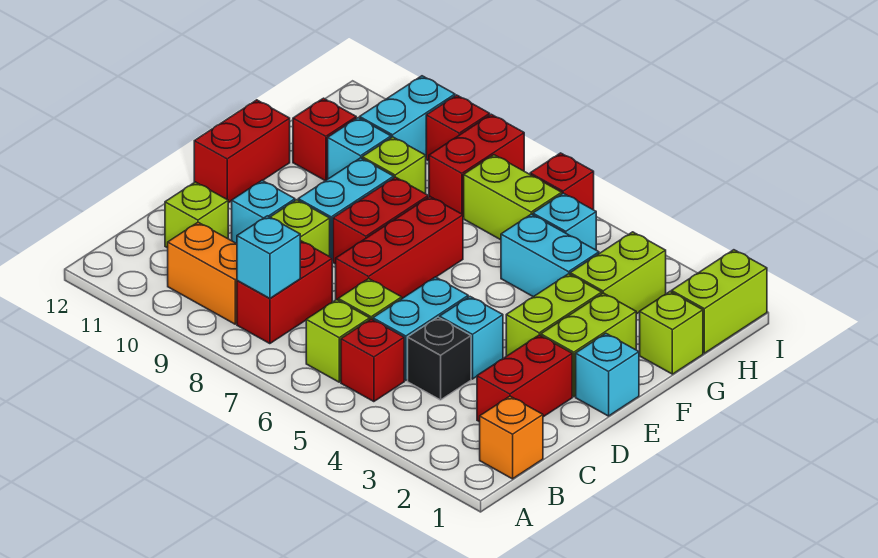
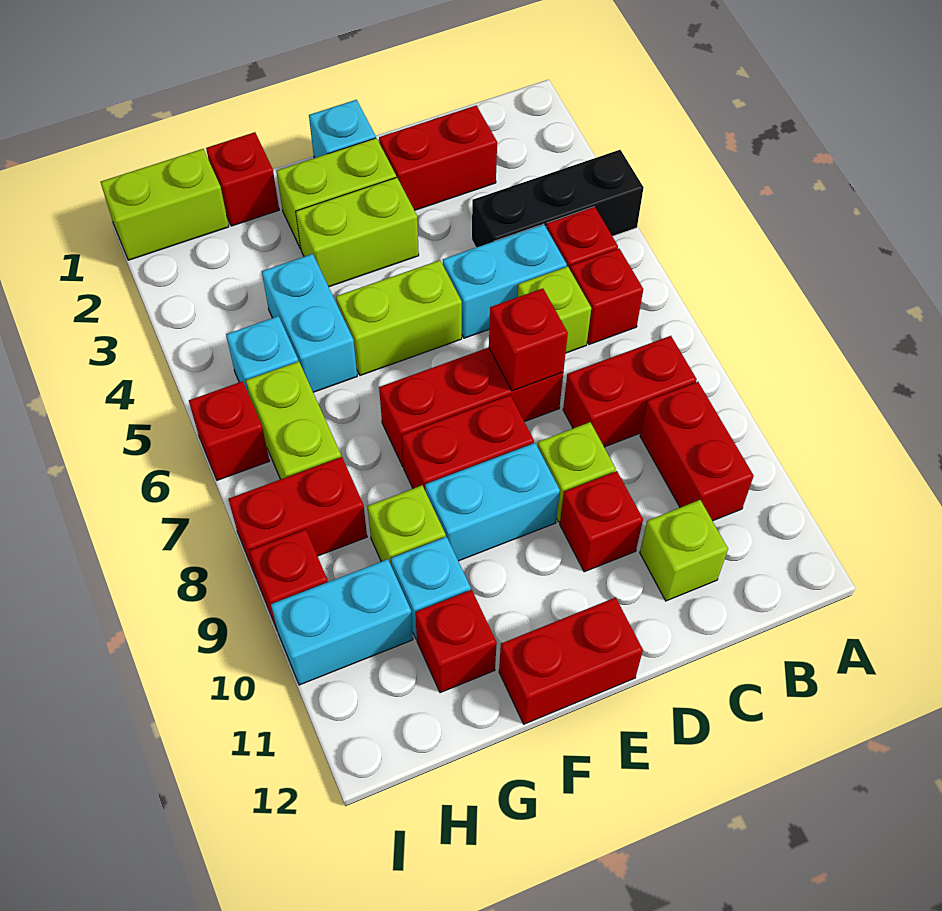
orange 1x1 brick [480,396,543,479] -> none
lime 1x1 brick [306,300,370,382] -> red 1x1 brick [570,248,643,345]
cyan 1x1 brick [237,216,300,298] -> none
orange 1x2 brick [168,222,237,324] -> red 1x2 brick [640,382,754,521]
black 1x1 brick [408,317,471,400] -> black 1x3 brick [472,150,644,247]
cyan 1x1 brick [440,297,503,379] -> none
none -> red 1x1 brick [489,288,568,391]
cyan 1x1 brick [232,181,295,244] -> red 1x1 brick [560,471,643,572]
lime 1x1 brick [640,292,703,374] -> red 1x1 brick [206,132,279,226]
lime 1x2 brick [570,232,666,314] -> lime 1x2 brick moved to [336,260,462,376]

